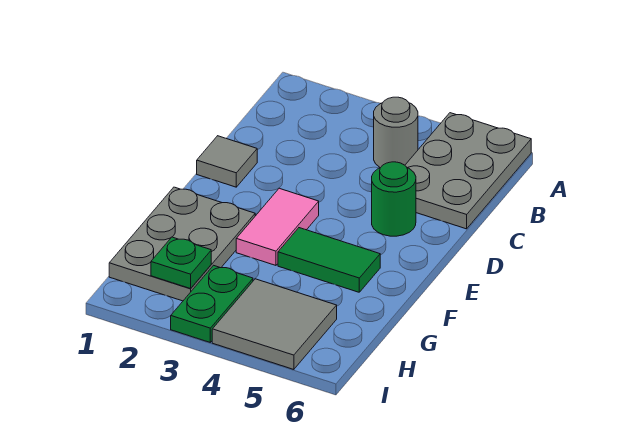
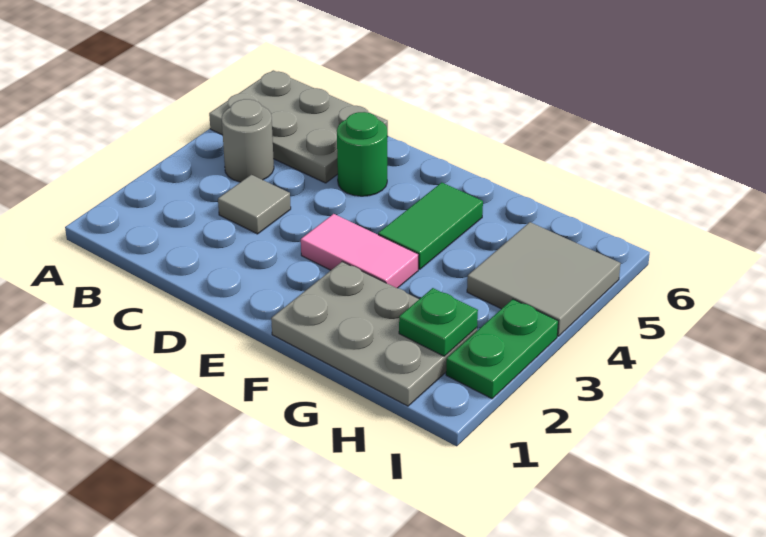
grey 1x1 tile [197,136,257,187] -> grey 1x1 tile moved to [218,175,291,234]
green 1x2 plate [171,265,253,342] -> green 1x2 plate turned to [446,299,558,399]

